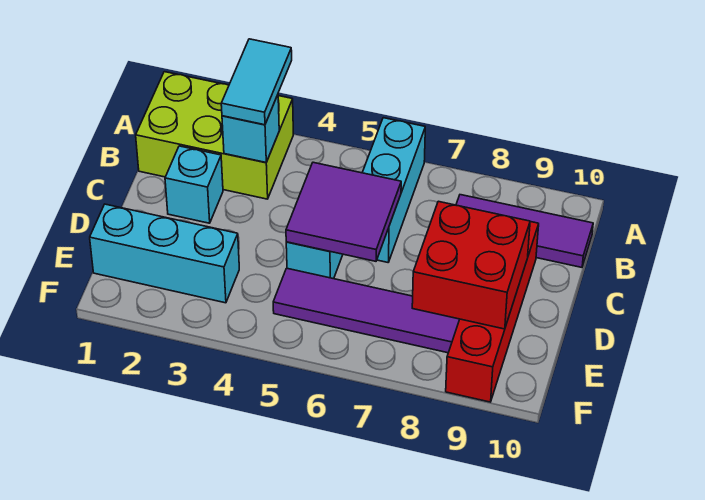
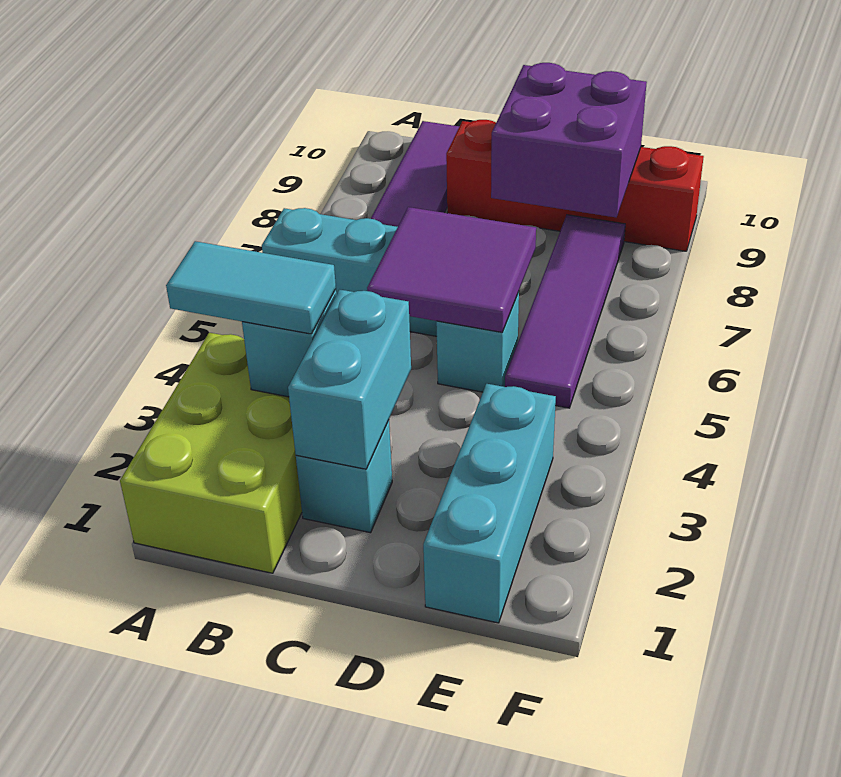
none -> cyan 1x2 brick [288,290,411,469]
red 2x2 brick [412,201,530,329] -> purple 2x2 brick [491,63,647,217]

